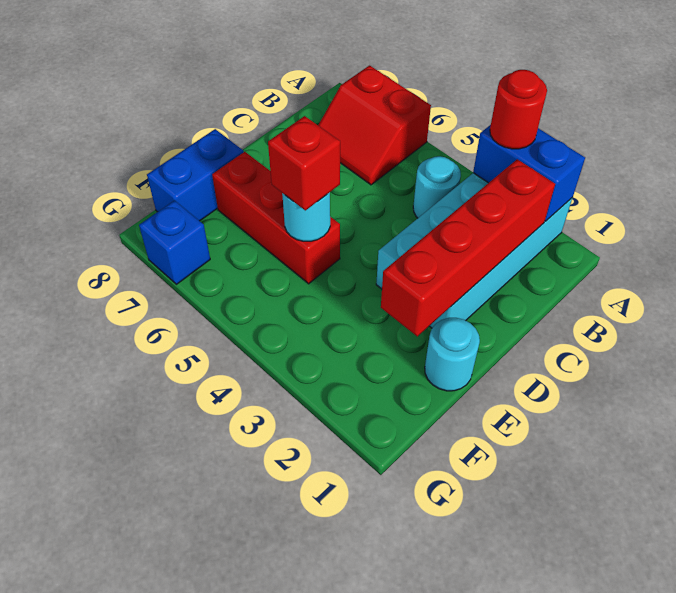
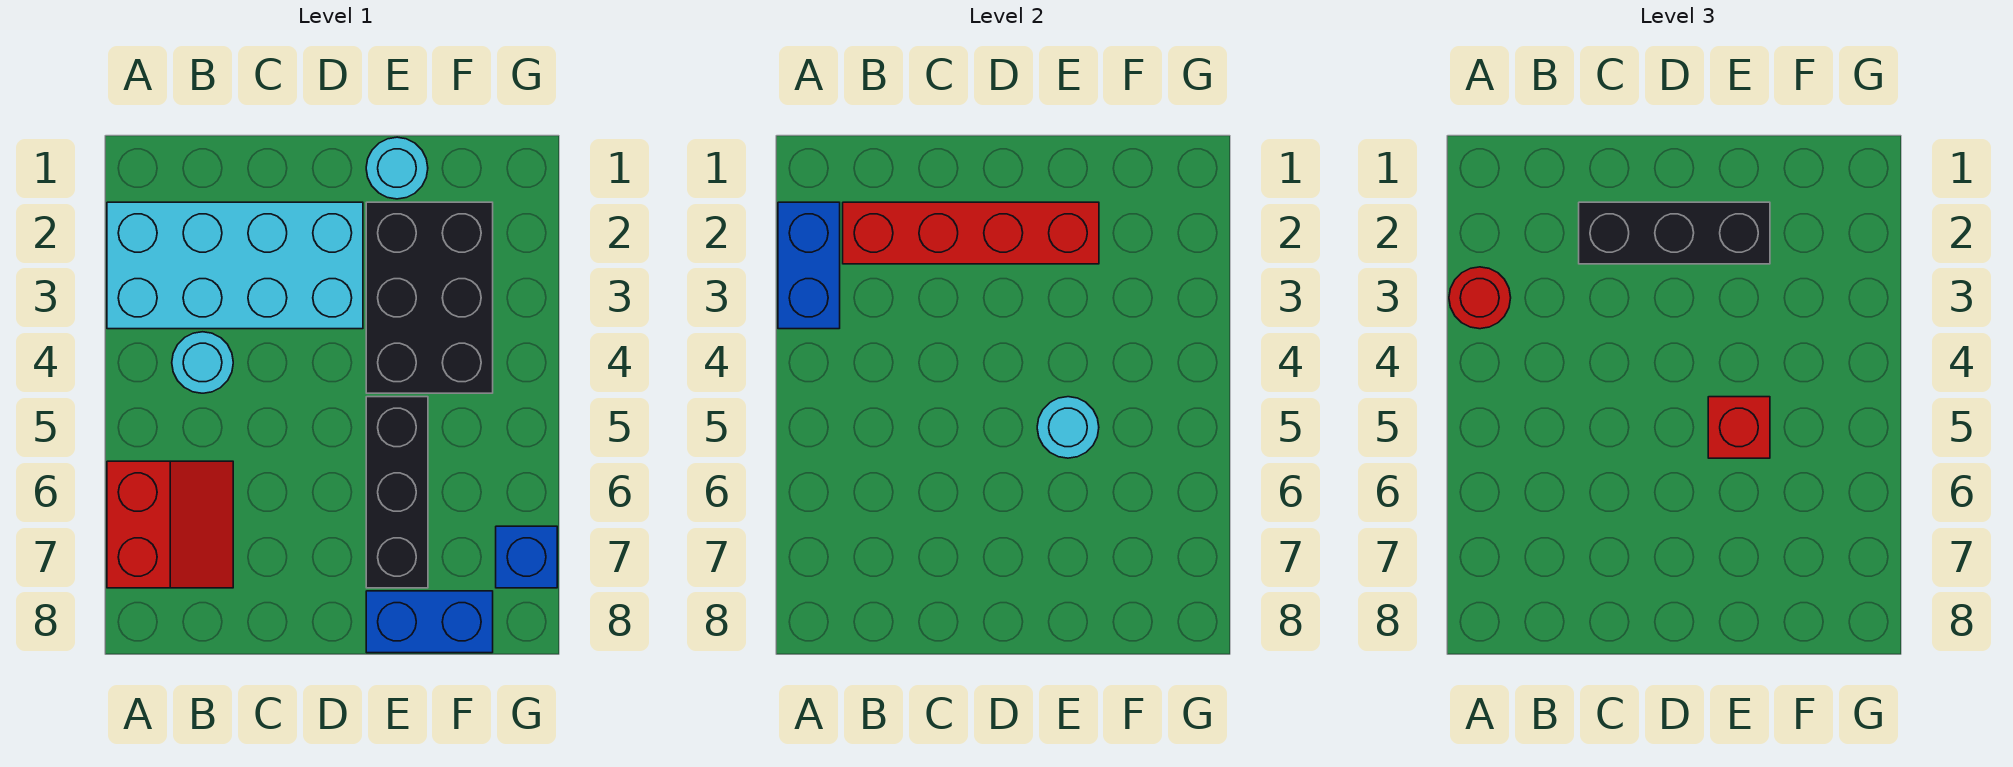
none -> black 1x3 brick [1579,202,1770,264]
none -> black 2x3 brick [366,202,493,393]
red 1x3 brick [212,152,340,284] -> black 1x3 brick [366,397,428,588]

